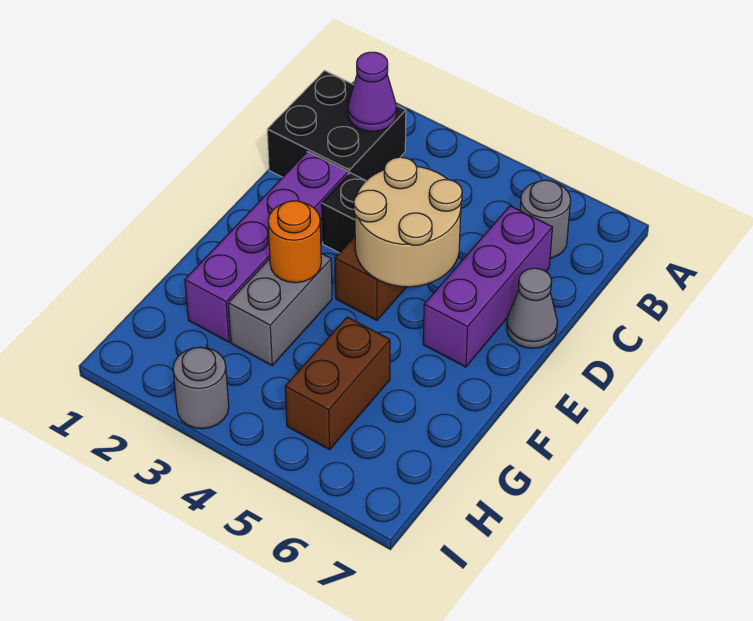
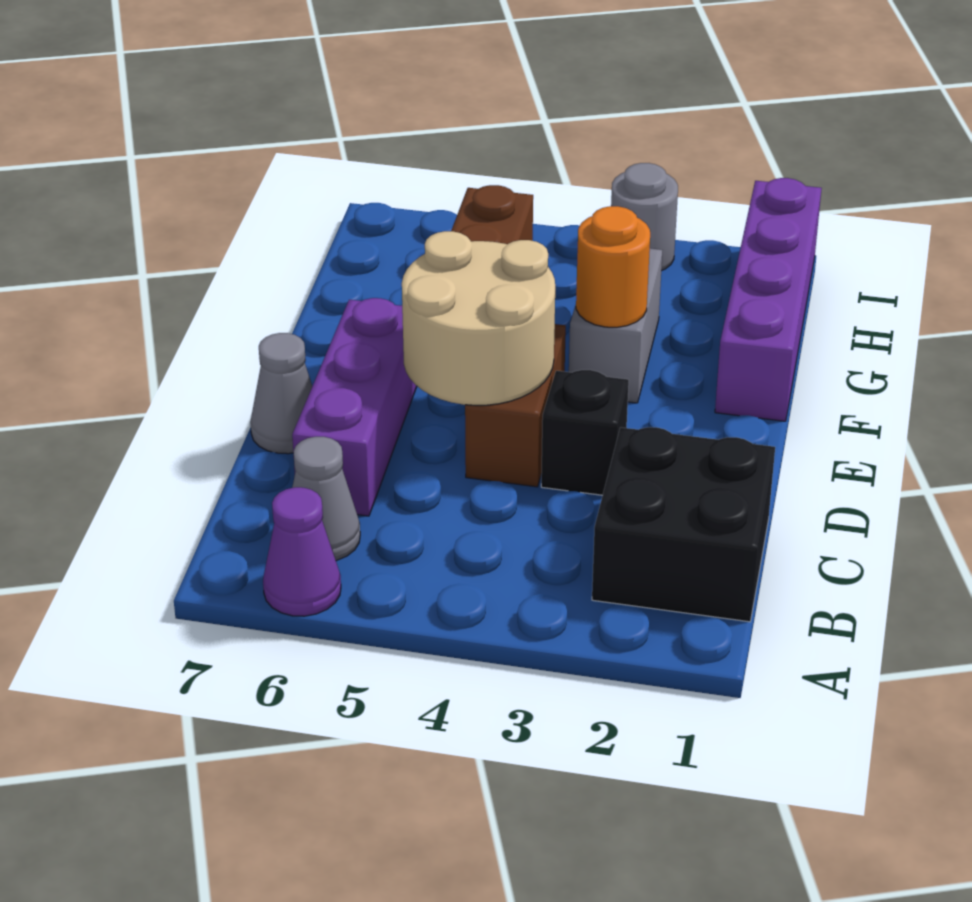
purple 1x1 cone [348,52,397,132] -> purple 1x1 cone moved to [263,487,341,616]
grey 1x1 round brick [520,180,571,258] -> grey 1x1 cone [292,437,360,561]
purple 1x4 brick [185,152,348,342] -> purple 1x4 brick moved to [715,178,822,421]

